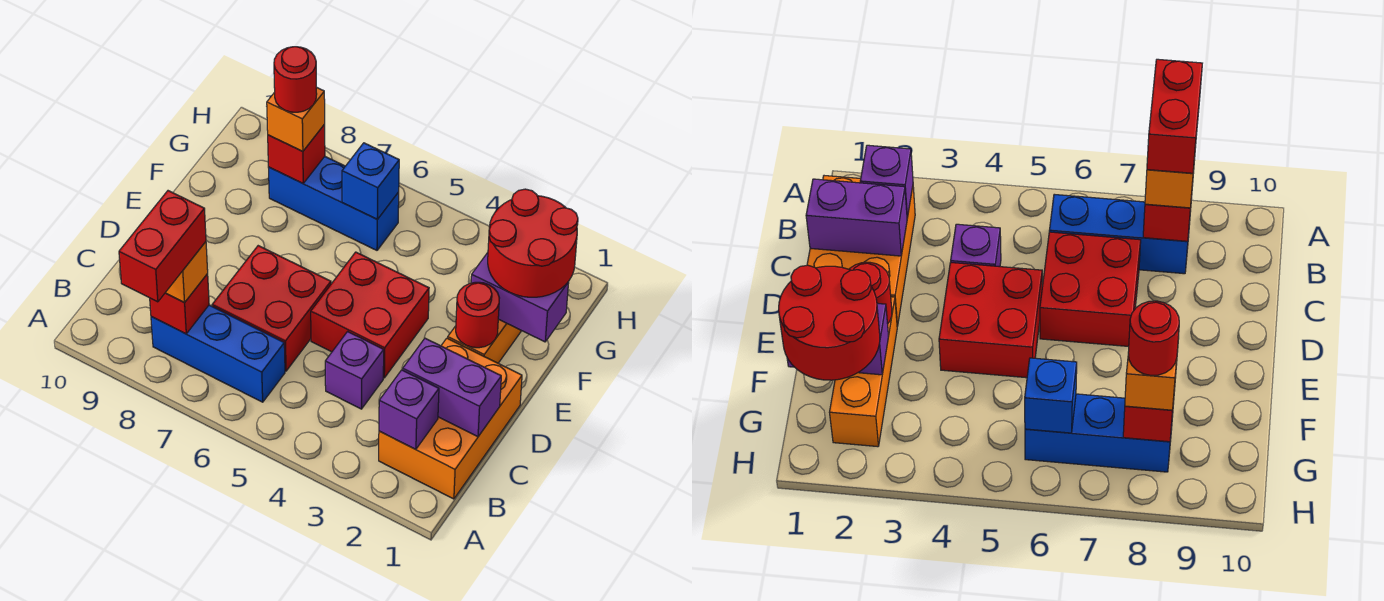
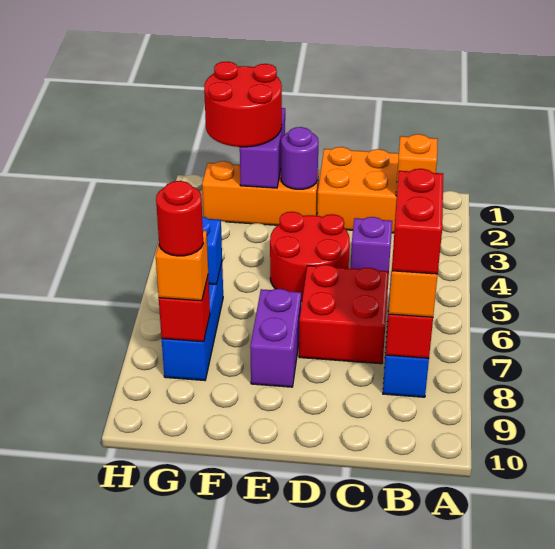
red 1x2 brick [119,191,206,302] -> red 1x2 brick turned to [392,169,443,274]
purple 1x1 brick [379,370,439,449] -> orange 1x1 brick [396,134,438,196]
purple 1x2 brick [403,338,501,437] -> purple 1x2 brick moved to [250,289,301,387]
red 2x2 brick [311,252,429,378] -> red 2x2 round brick [270,212,350,301]
red 1x1 round brick [456,282,499,348] -> purple 1x1 round brick [281,127,318,189]

